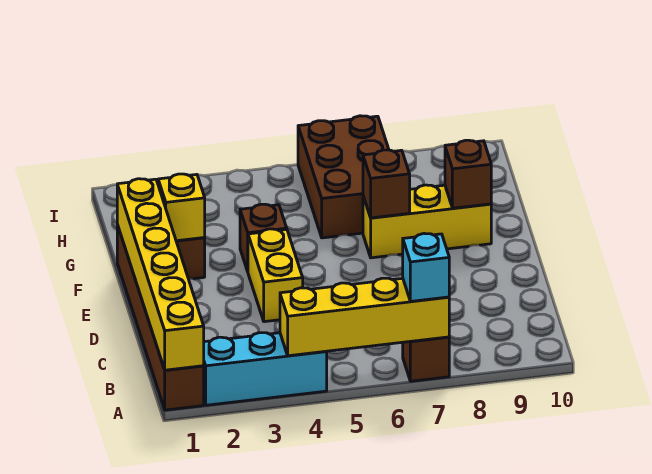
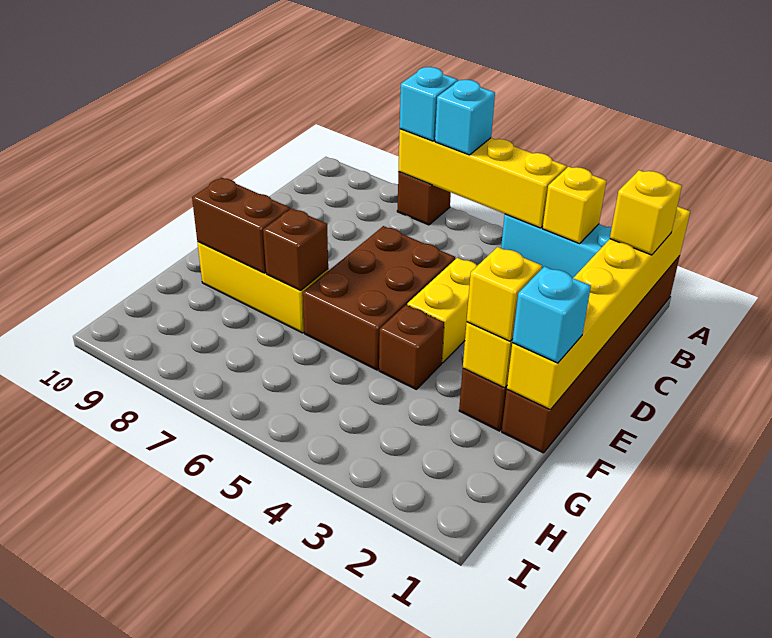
none -> yellow 1x1 brick [543,167,606,244]
none -> cyan 1x1 brick [435,80,495,155]
none -> yellow 1x1 brick [610,170,682,255]
none -> cyan 1x1 brick [512,266,591,363]
none -> yellow 1x1 brick [467,247,542,341]
brown 1x1 brick [445,140,491,208] -> brown 1x2 brick [192,178,290,273]
brown 2x3 brick [298,116,389,238] -> brown 2x3 brick moved to [303,226,455,370]

